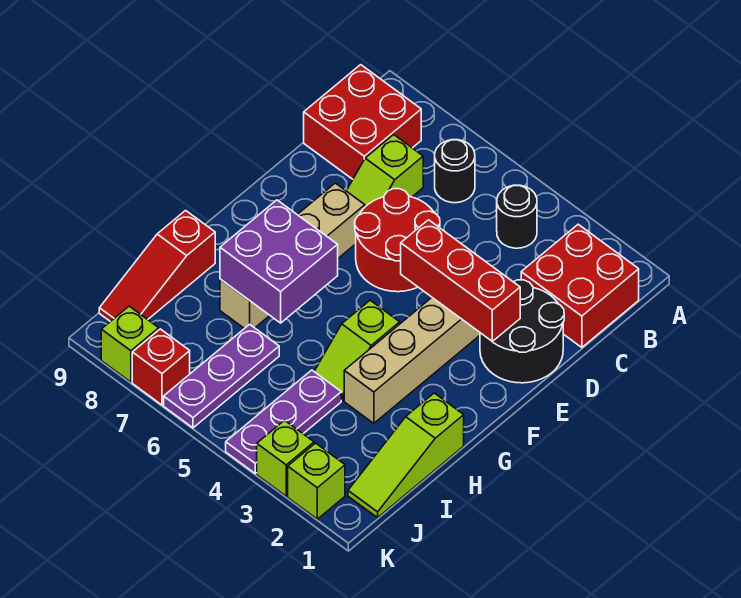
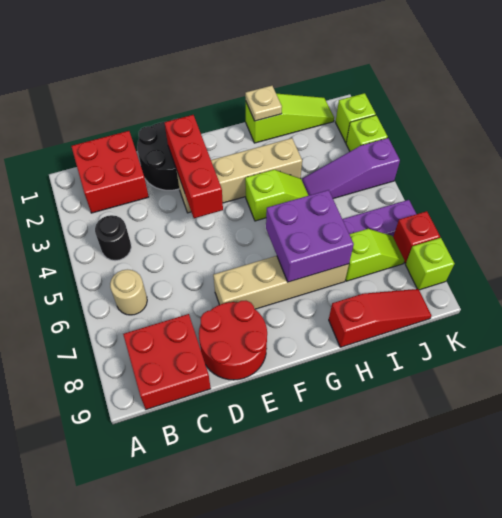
black 1x1 round brick [435,140,475,203] -> tan 1x1 round brick [110,269,147,315]
lime 1x2 slope [347,135,423,207] -> lime 1x2 slope moved to [345,229,404,281]
red 2x2 round brick [355,189,440,292] -> red 2x2 round brick moved to [199,301,267,380]
none -> tan 1x1 plate [245,86,282,121]
purple 1x3 plate [226,370,341,473] -> purple 1x3 slope [302,138,400,199]

